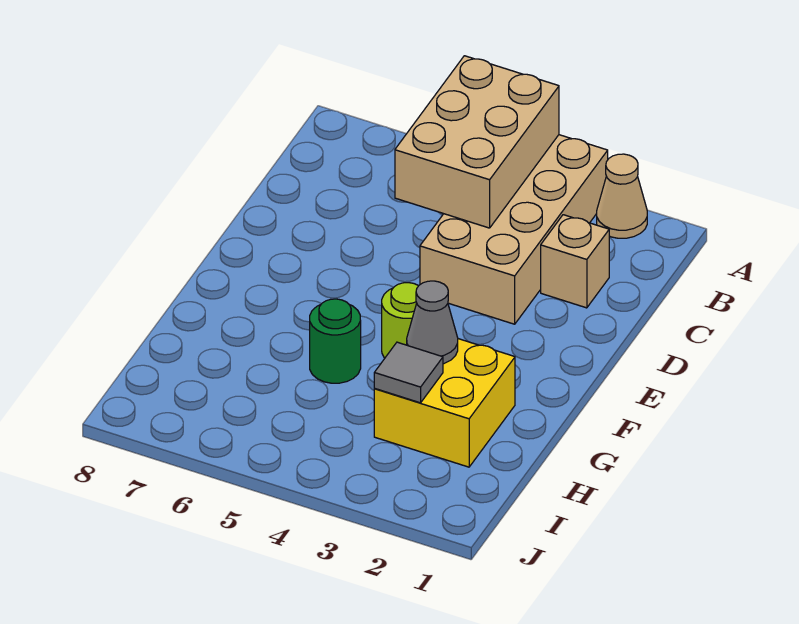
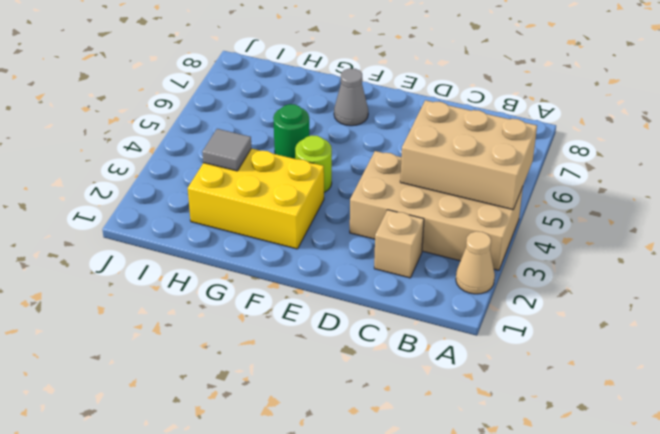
yellow 2x2 brick [374,339,515,467] -> yellow 2x3 brick [188,148,324,249]
grey 1x1 cone [407,281,458,364] -> grey 1x1 cone moved to [334,68,368,126]

